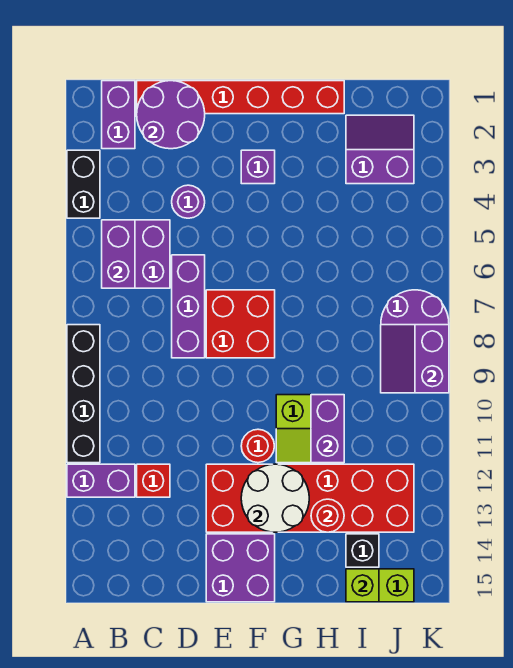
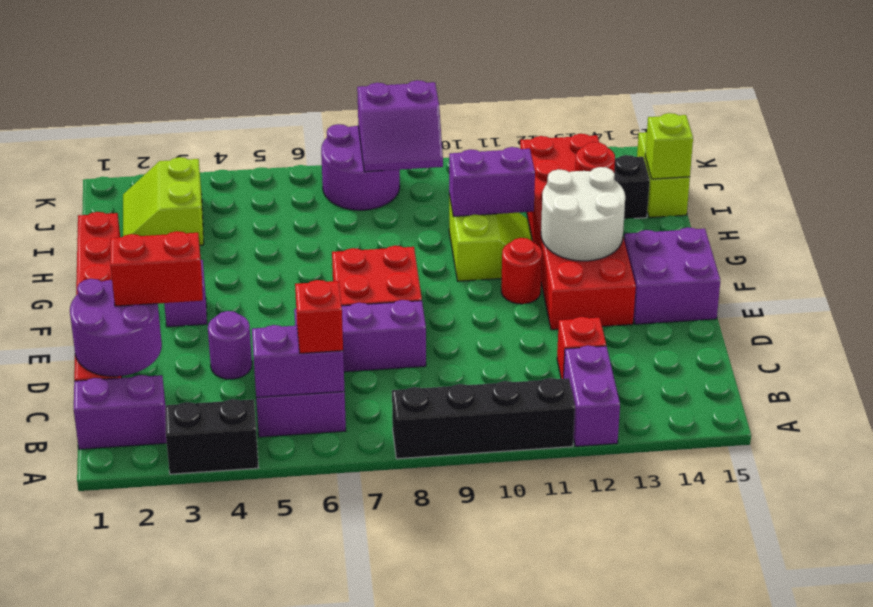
none -> red 1x1 brick [295,280,343,353]
none -> red 1x2 brick [110,231,203,306]
purple 2x2 slope [346,115,414,184] -> lime 2x2 slope [123,157,204,245]

